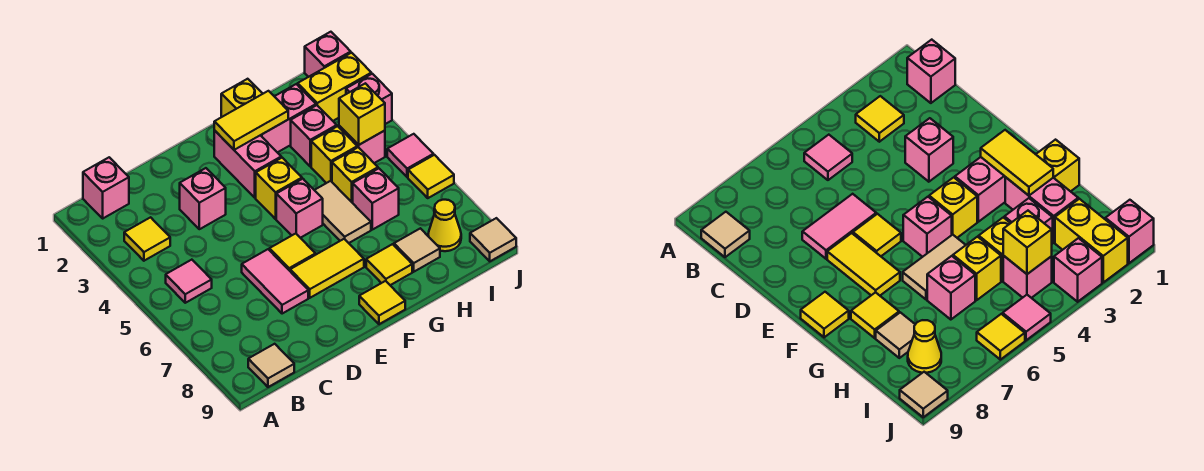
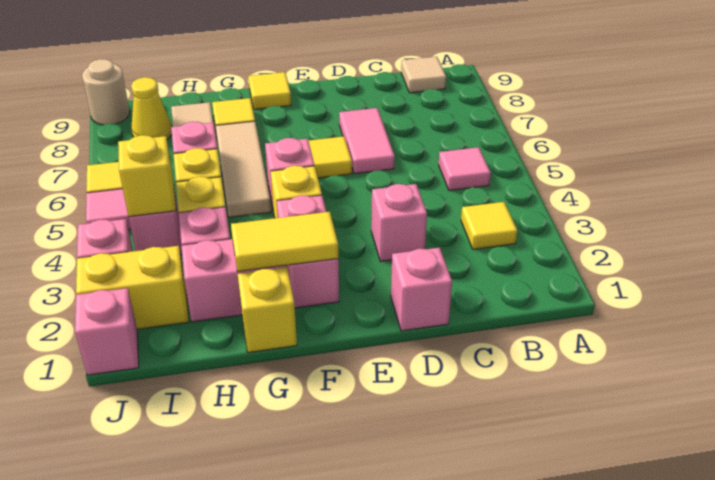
pink 1x1 brick [83,157,129,218] -> pink 1x1 brick moved to [391,248,452,331]
yellow 1x2 tile [290,239,364,298] -> none
tan 1x2 tile [315,181,371,243] -> tan 1x3 tile [216,121,271,217]
tan 1x1 tile [470,218,516,261] -> tan 1x1 round brick [82,59,130,125]

